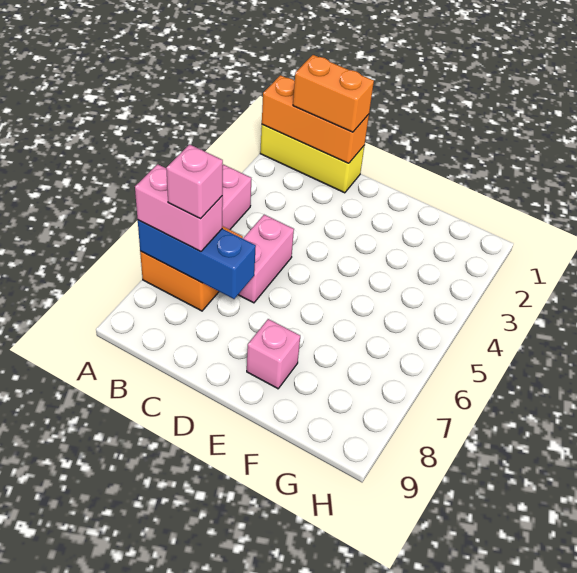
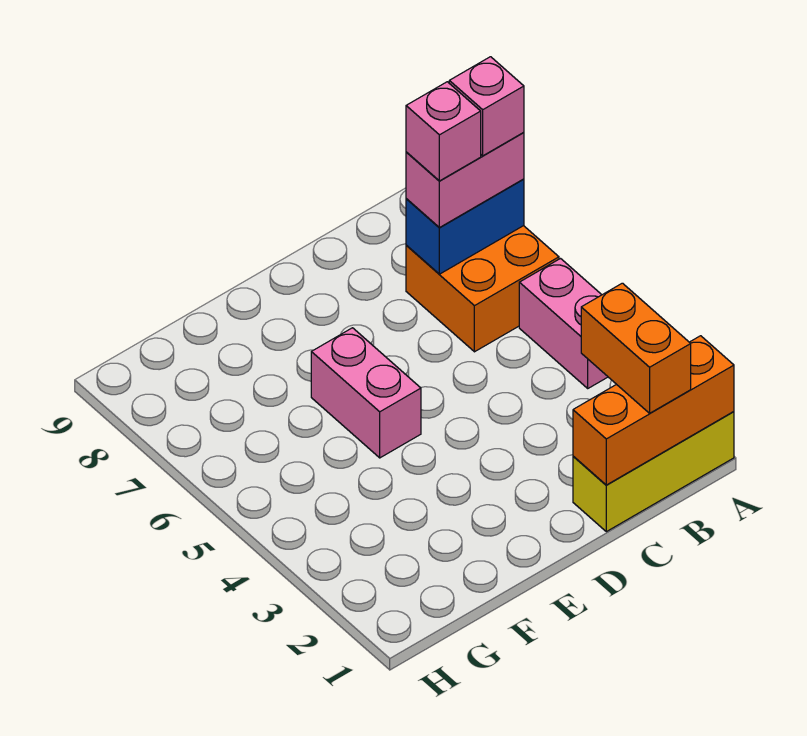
blue 1x3 brick [138,220,256,299] -> blue 1x2 brick [406,179,524,274]
orange 1x2 brick [293,55,374,132] -> orange 1x2 brick turned to [581,283,691,413]
pink 1x2 brick [238,215,294,303] -> pink 1x2 brick moved to [311,328,421,458]
pink 1x1 brick [247,319,300,389] -> pink 1x1 brick moved to [449,57,524,156]

